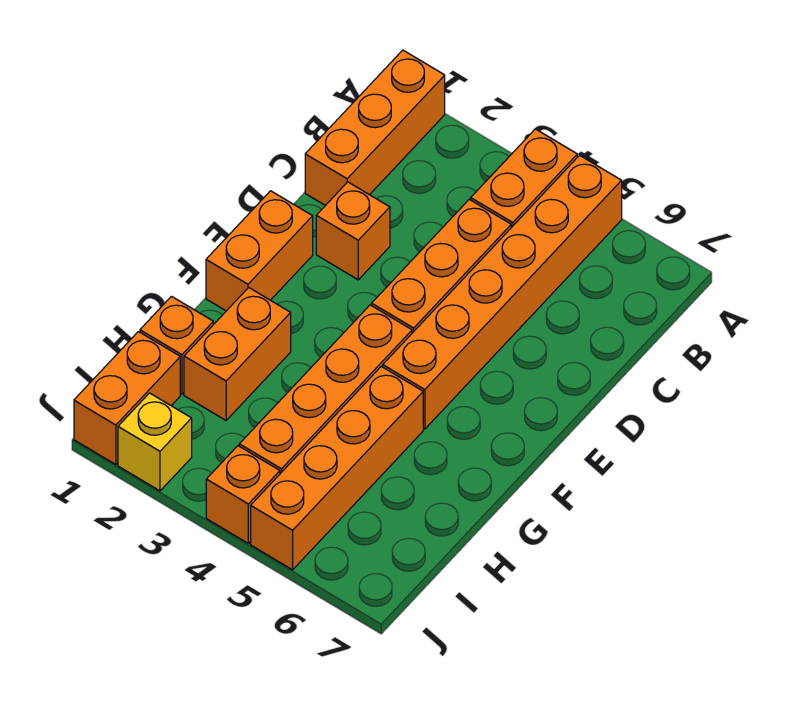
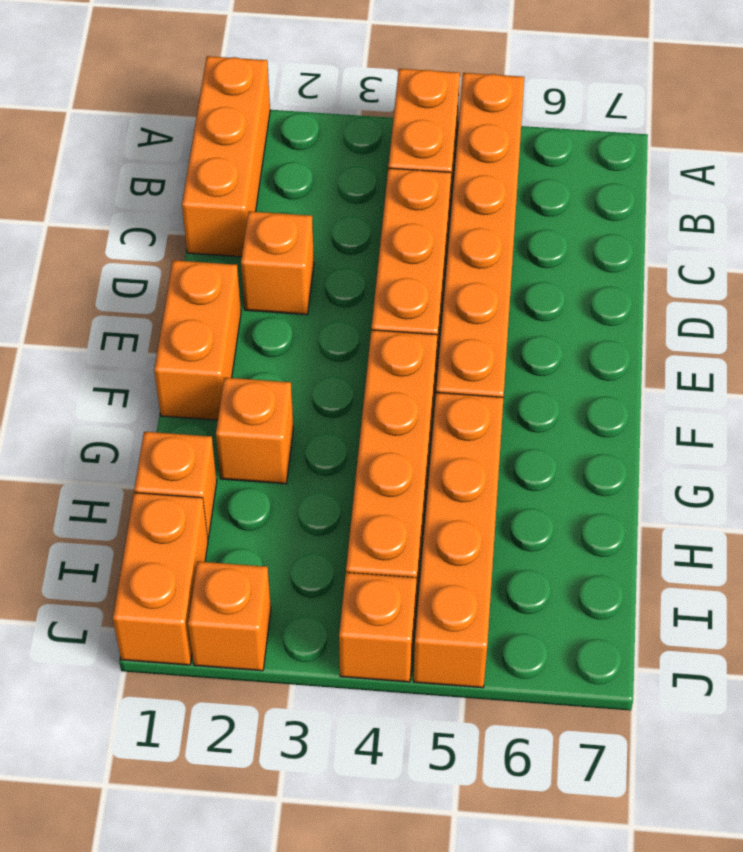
orange 1x2 brick [184,288,291,420] -> orange 1x1 brick [216,378,293,484]
yellow 1x1 brick [118,393,192,491] -> orange 1x1 brick [188,561,271,671]

